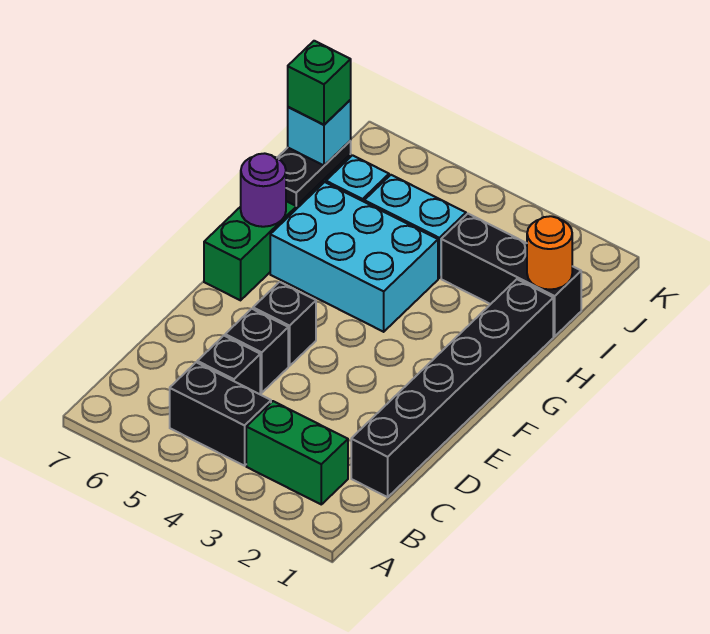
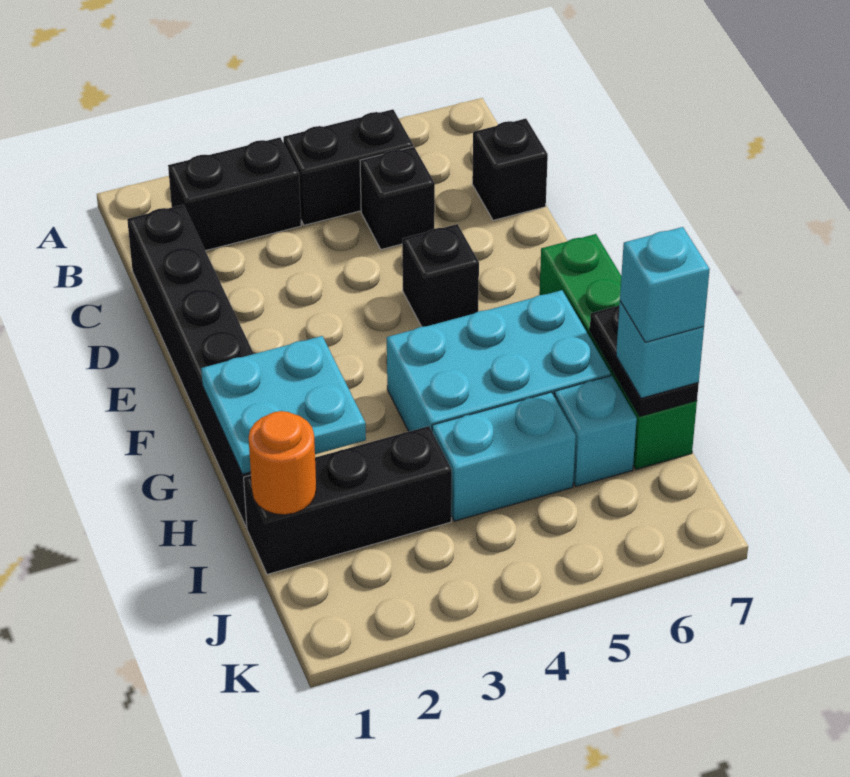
green 1x2 brick [246,401,348,504] -> black 1x2 brick [168,137,301,251]
black 1x1 brick [225,309,288,393] -> black 1x1 brick moved to [472,119,548,220]
none -> cyan 2x2 plate [201,336,366,474]
purple 1x1 round brick [241,153,286,227] -> none
green 1x1 brick [288,41,351,125] -> cyan 1x1 brick [620,227,710,342]

